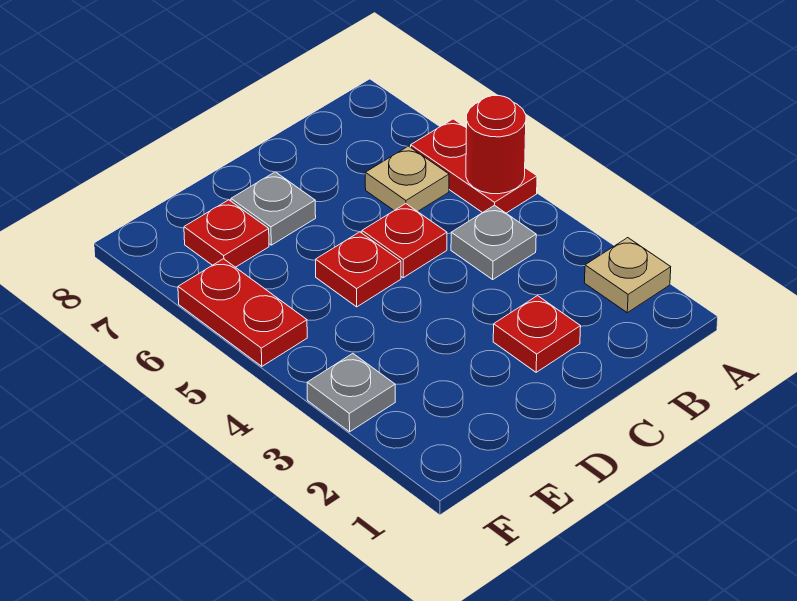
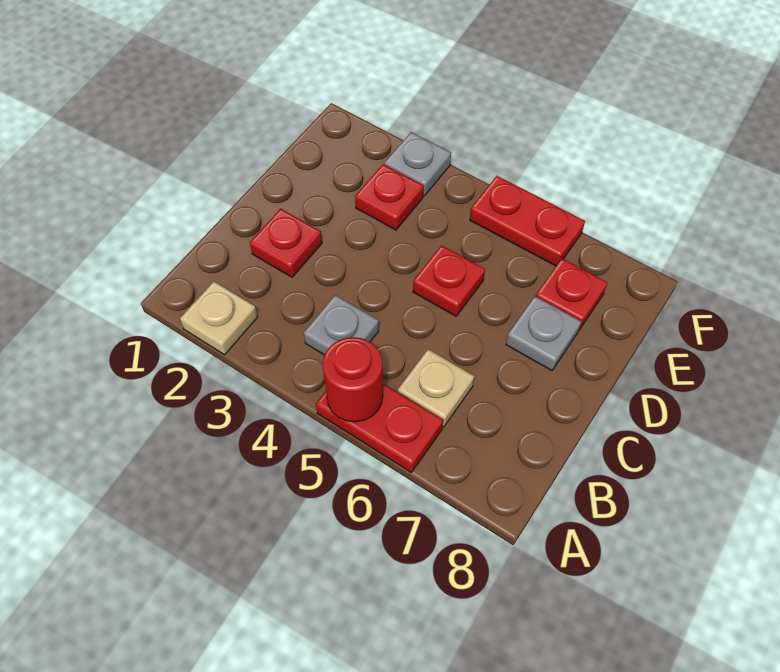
red 1x1 plate [362,204,447,278] -> red 1x1 plate moved to [355,164,424,230]

